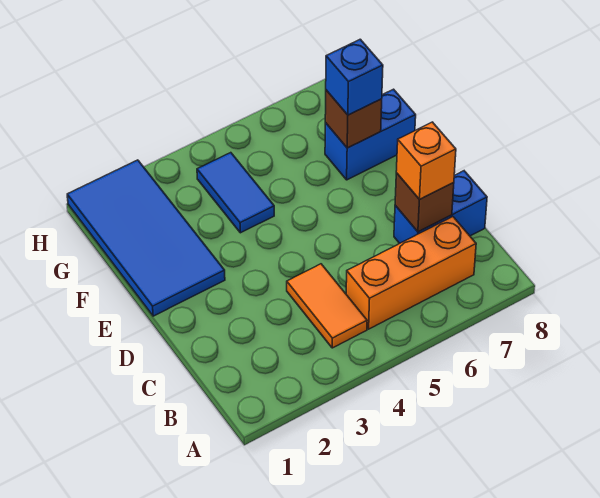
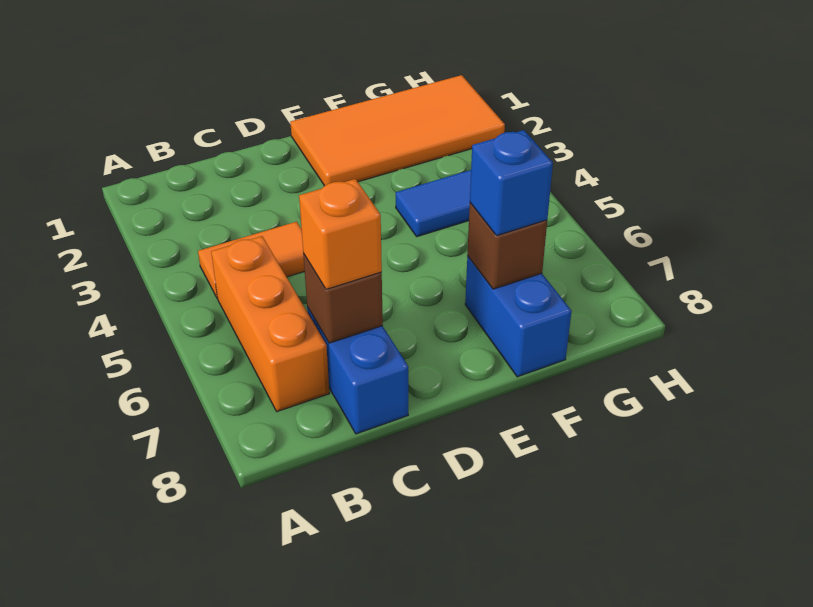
blue 2x4 tile [67,160,225,316] -> orange 2x4 tile [290,75,505,186]

